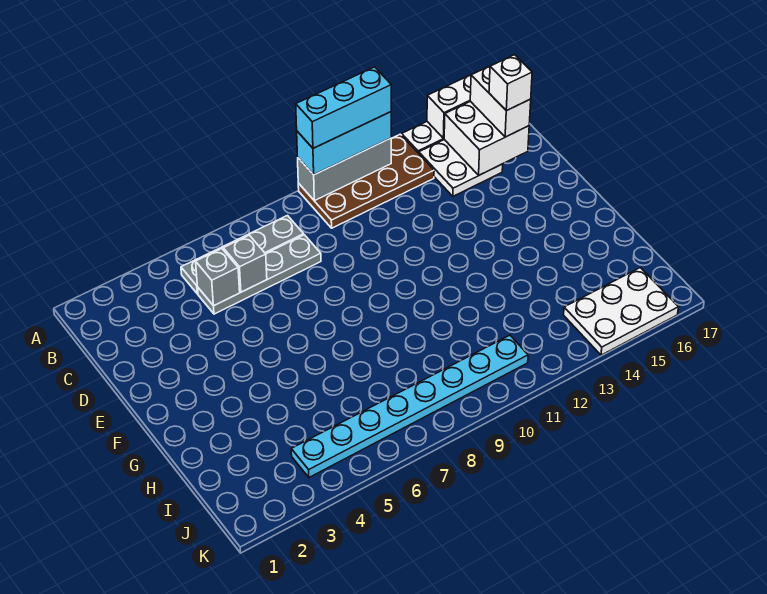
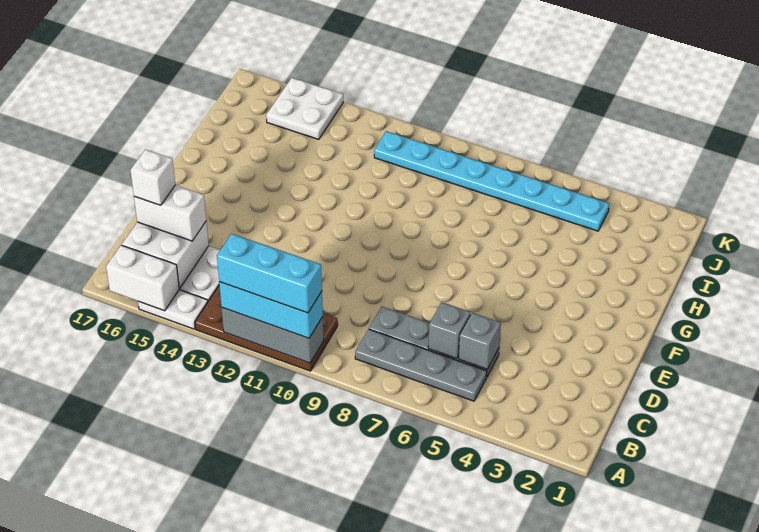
white 1x2 brick [470,64,531,137] -> white 1x2 brick turned to [134,185,206,241]
white 2x3 plate [564,268,678,355] -> white 2x2 plate [266,78,343,140]

